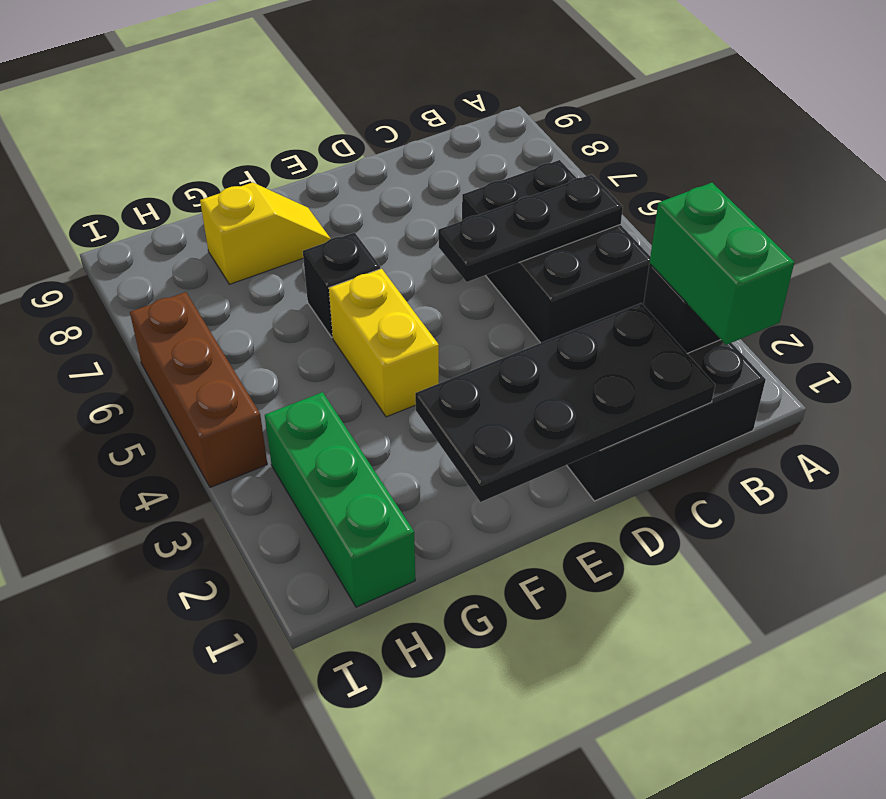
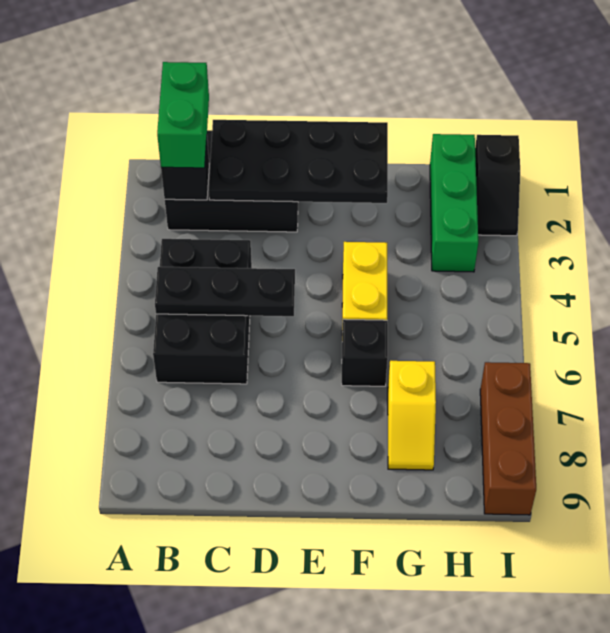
yellow 1x2 slope [200,182,331,284] -> yellow 1x2 slope turned to [388,361,436,470]
none -> black 1x2 slope [475,135,520,236]
brown 1x3 brick [130,292,267,488] -> brown 1x3 brick moved to [480,362,536,515]

